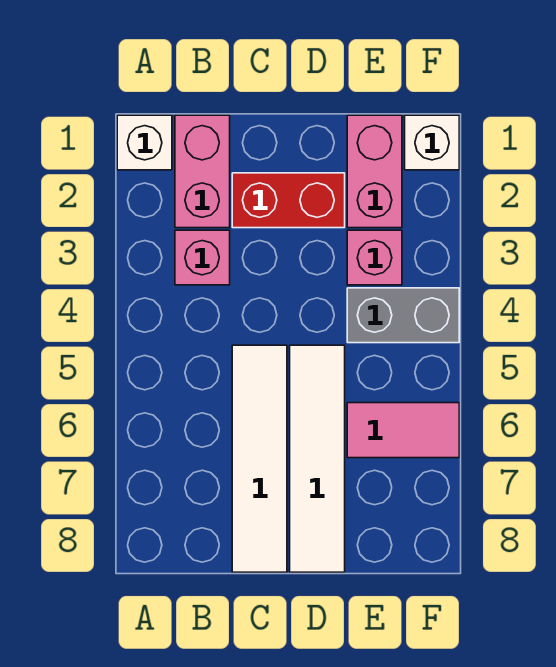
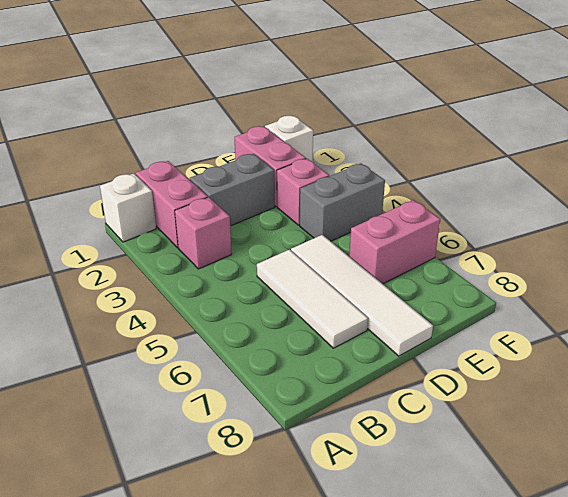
red 1x2 brick [232,173,345,228] -> grey 1x2 brick [190,154,275,226]
white 1x4 tile [232,345,287,572] -> white 1x3 tile [257,249,368,348]
pink 1x2 tile [347,403,459,458] -> pink 1x2 brick [349,200,440,284]

